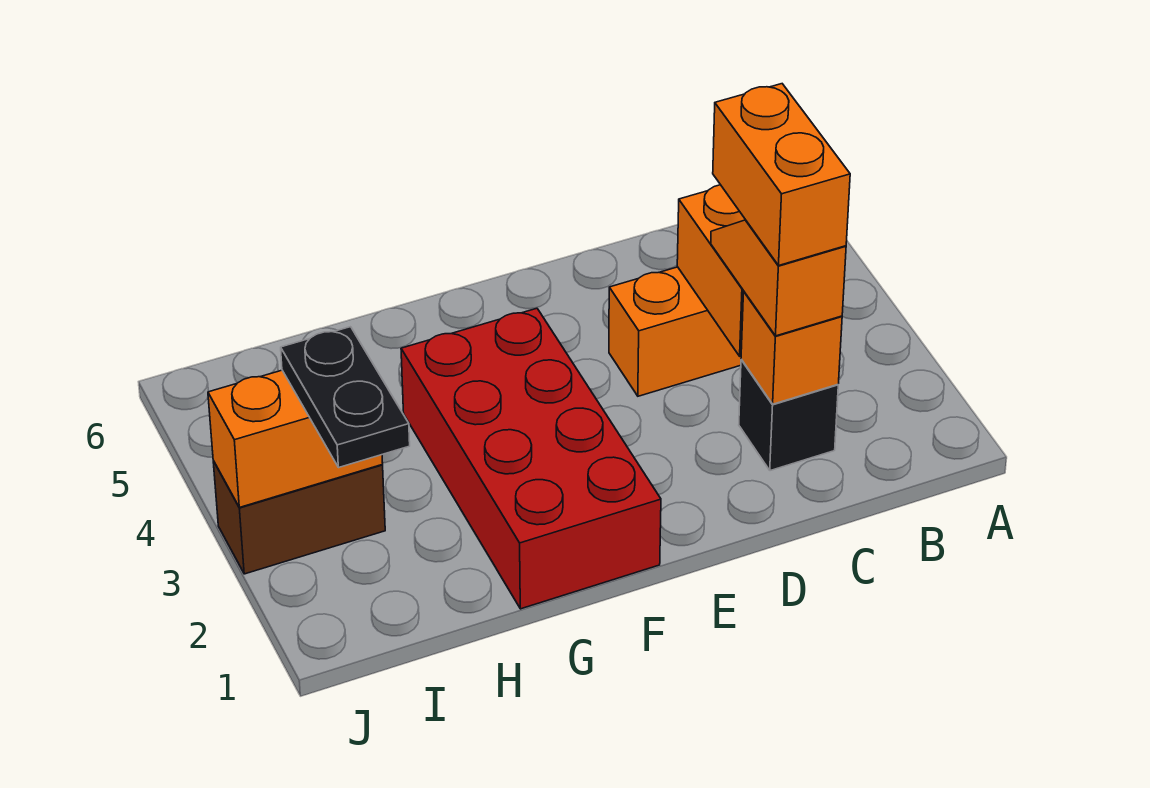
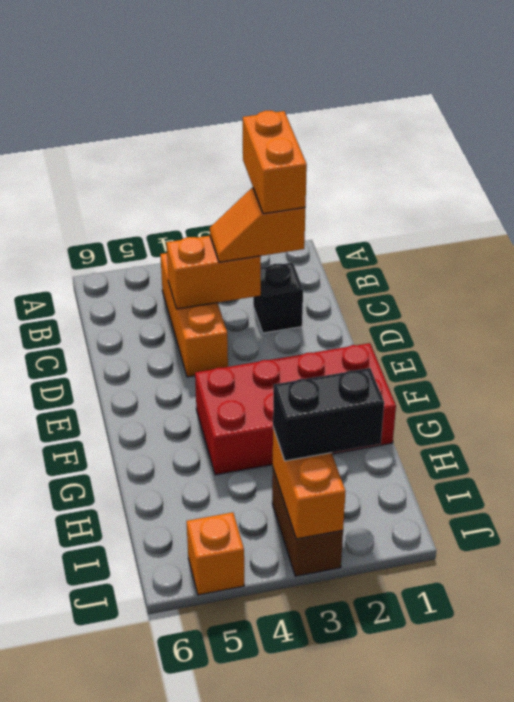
orange 1x1 brick [741,292,842,404] -> orange 1x1 brick moved to [186,512,244,595]
orange 1x2 brick [713,84,850,266] -> orange 1x2 brick turned to [243,111,307,214]
black 1x2 plate [281,327,410,468] -> black 1x2 brick [273,368,384,461]

